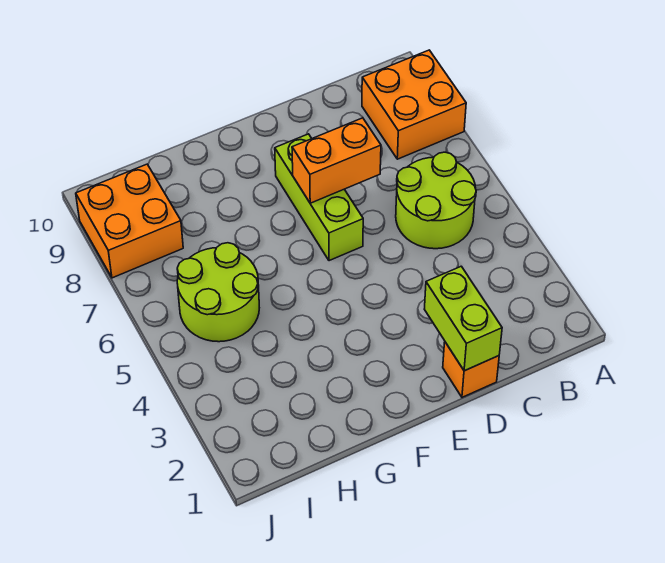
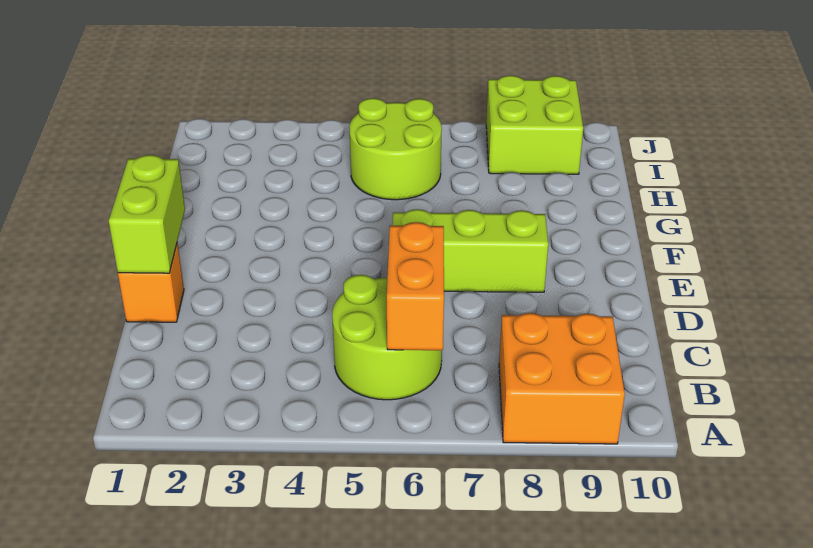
lime 1x2 brick [424,266,502,371] -> lime 1x2 brick turned to [109,155,185,273]
orange 1x2 brick [292,118,381,203] -> orange 1x2 brick moved to [387,222,444,350]
orange 2x2 brick [76,164,183,278] -> lime 2x2 brick [486,75,583,174]

